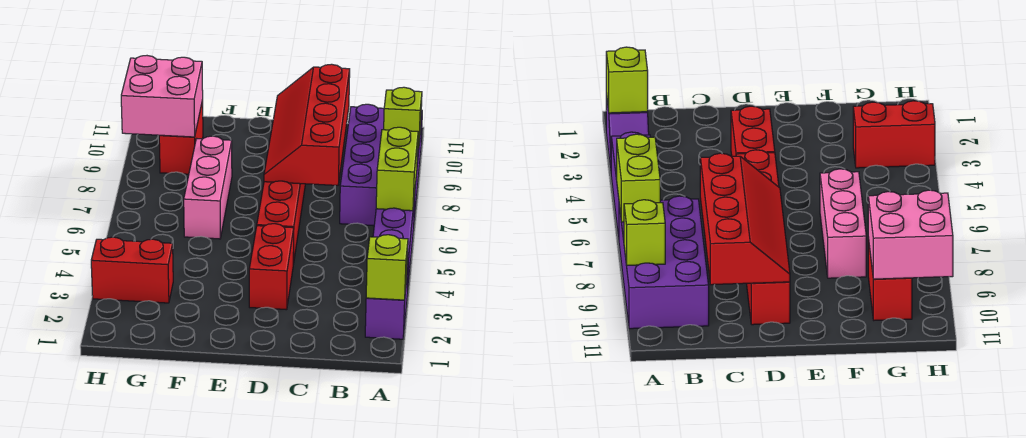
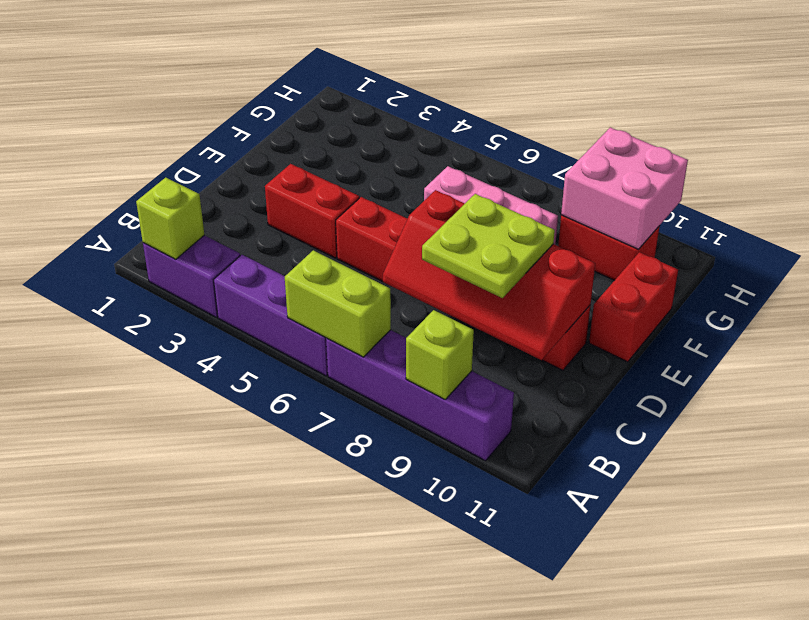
purple 1x2 slope [365,280,408,339] -> purple 1x2 brick [143,235,240,317]
purple 2x4 brick [340,104,422,226] -> purple 1x4 brick [326,330,514,461]
red 2x4 slope [264,64,350,185] -> red 2x4 slope turned to [383,190,595,360]
none -> lime 2x2 plate [422,194,555,298]
red 1x2 brick [91,237,173,303] -> red 1x2 brick moved to [589,252,678,362]

